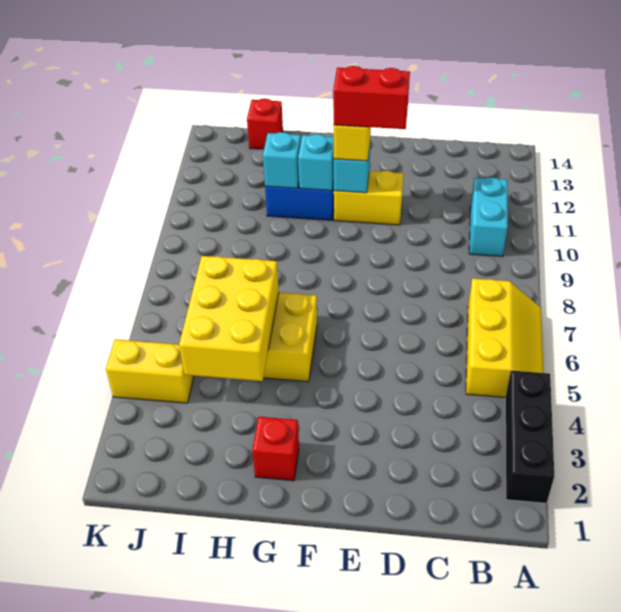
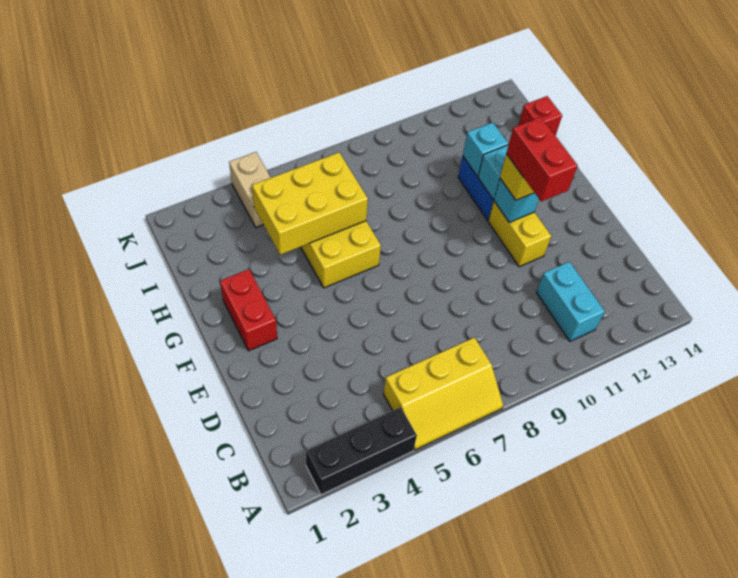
cyan 1x2 brick [469,177,508,257] -> cyan 1x2 brick turned to [536,262,605,341]
red 1x1 brick [252,417,299,481] -> red 1x2 brick [220,269,277,351]
yellow 1x2 brick [106,339,194,403] -> tan 1x2 brick [229,152,271,227]

